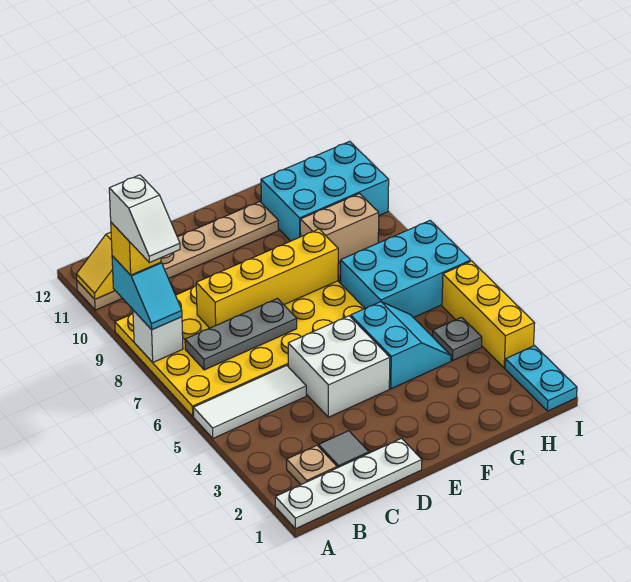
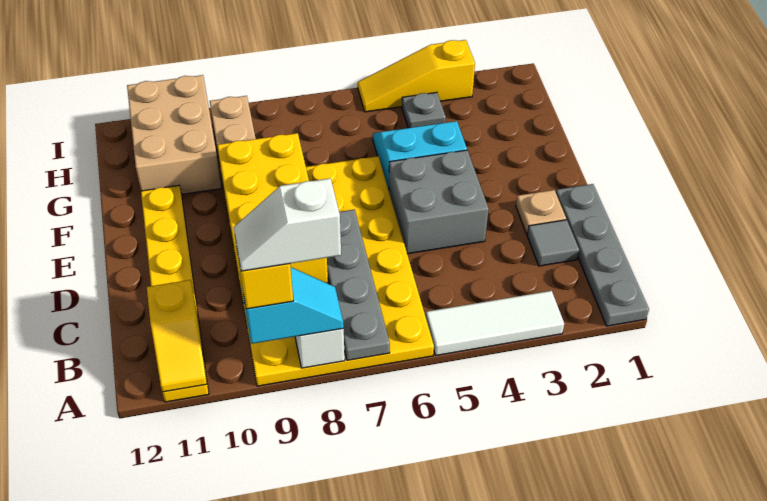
white 1x4 plate [275,438,422,529] -> grey 1x4 plate [556,184,649,326]
white 1x3 tile [193,366,306,438] -> white 1x3 tile turned to [426,291,564,355]
white 1x2 slope [109,175,180,263] -> white 1x2 slope turned to [234,178,341,271]
tan 1x6 plate [77,202,279,310] -> yellow 1x6 plate [141,185,209,402]
tan 1x1 plate [287,445,337,485] -> tan 1x1 plate moved to [516,190,566,235]
grey 1x3 plate [185,299,297,370] -> grey 1x4 plate [327,210,390,360]
yellow 1x4 brick [196,229,338,328] -> yellow 2x4 brick [217,133,328,303]
white 2x2 brick [288,316,390,417] -> grey 2x2 brick [389,150,489,254]
cyan 2x3 brick [341,221,471,318] -> none
cyan 2x3 brick [261,141,389,241] -> tan 2x3 brick [127,75,221,194]
cyan 1x2 plate [505,346,577,411] -> none
yellow 1x3 brick [442,261,535,368] -> yellow 1x3 slope [358,40,475,112]

